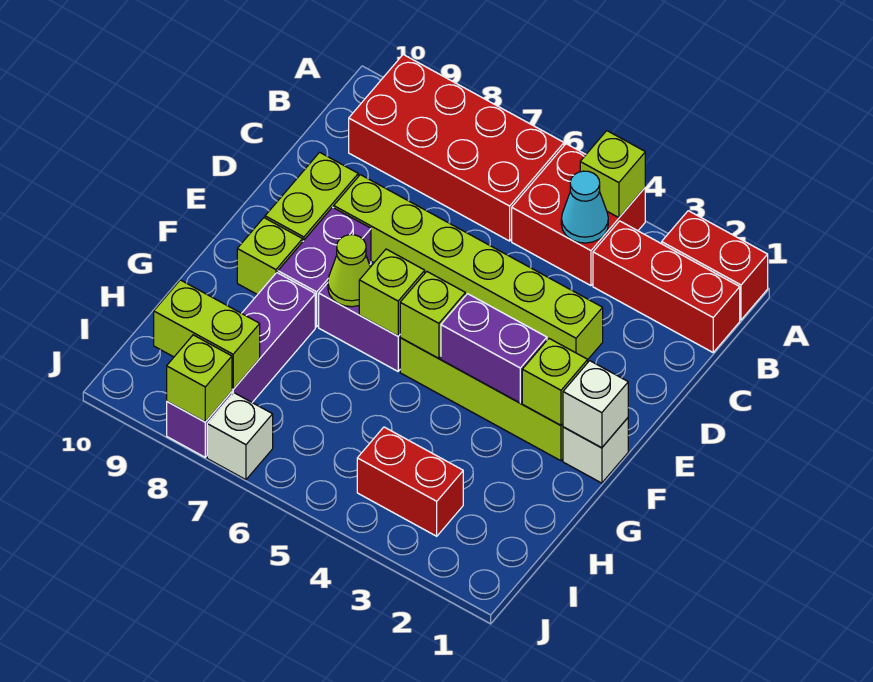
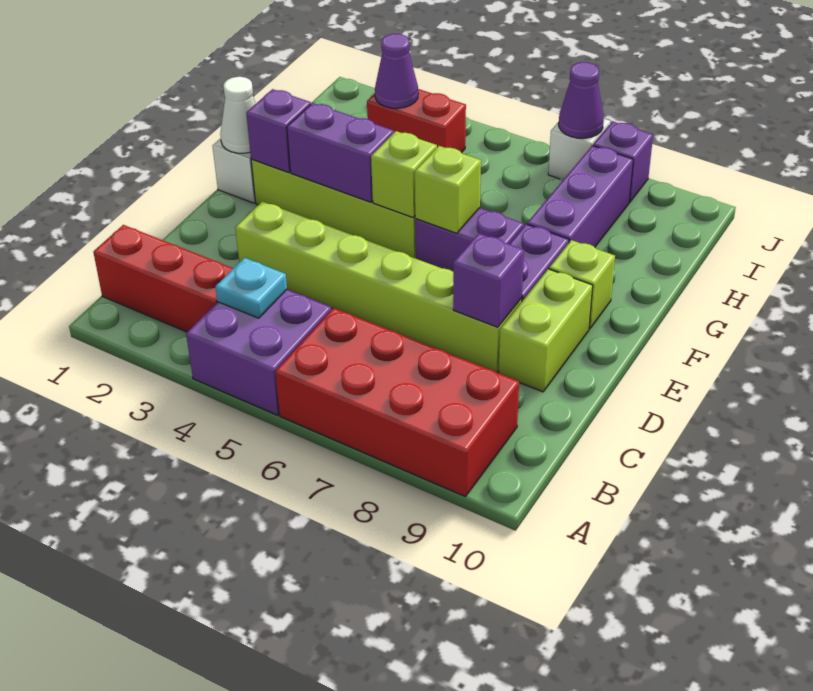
red 1x2 brick [662,211,768,320] -> none
red 2x2 brick [512,144,645,286] -> purple 2x2 brick [186,290,331,415]
lime 1x1 brick [580,131,645,218] -> none
cyan 1x1 cone [561,171,608,243] -> cyan 1x1 plate [215,258,287,318]
none -> purple 1x1 brick [453,233,524,327]
white 1x1 brick [563,361,628,448] -> white 1x1 cone [220,77,256,153]
lime 1x1 brick [522,339,588,425] -> purple 1x1 brick [246,89,311,172]
lime 1x1 cone [328,235,370,307] -> none
none -> purple 1x1 cone [375,34,418,108]
lime 1x2 brick [154,280,260,389] -> none
none -> purple 1x1 cone [559,62,604,138]
lime 1x1 brick [167,335,232,422] -> none

